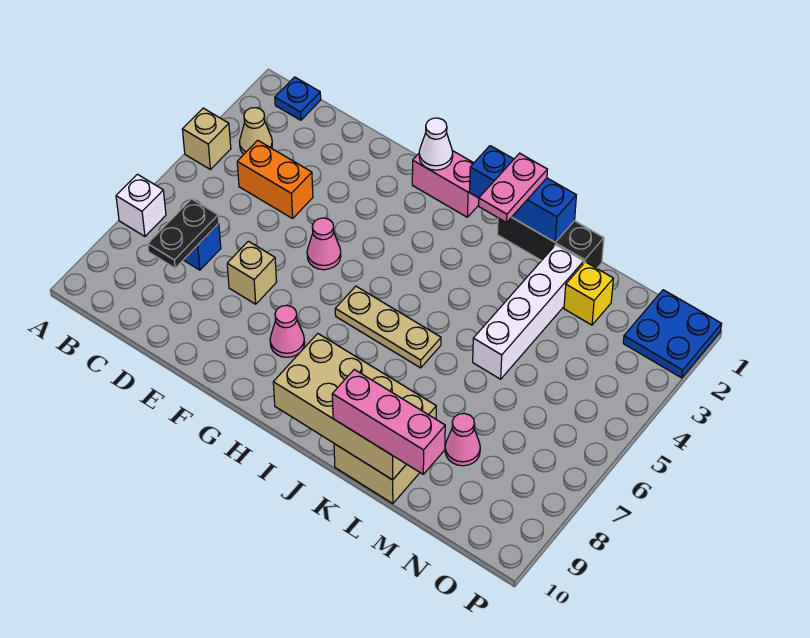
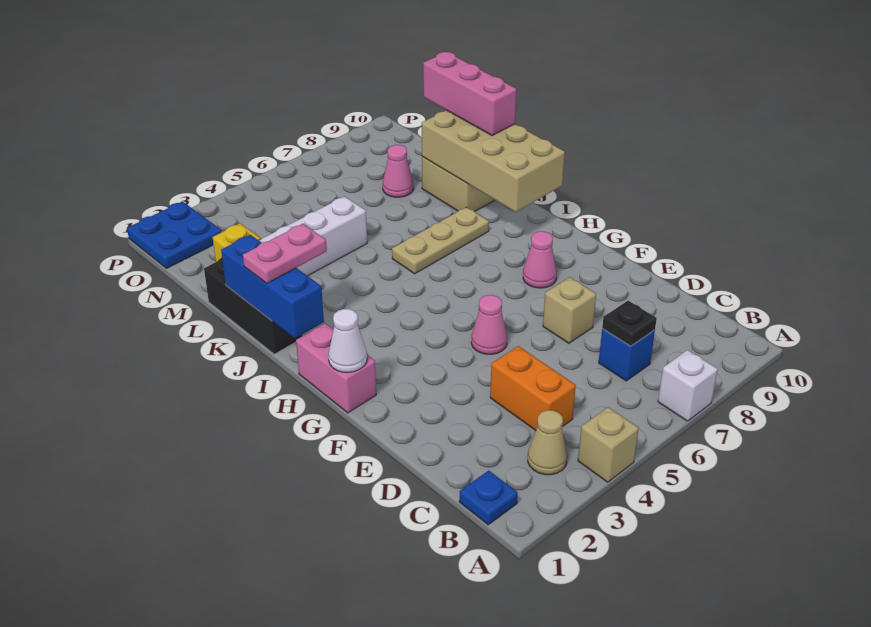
black 1x2 plate [148,199,219,268] -> black 1x1 plate [602,301,657,346]
tan 1x3 plate [335,286,441,368] -> tan 1x3 plate turned to [392,207,489,274]

